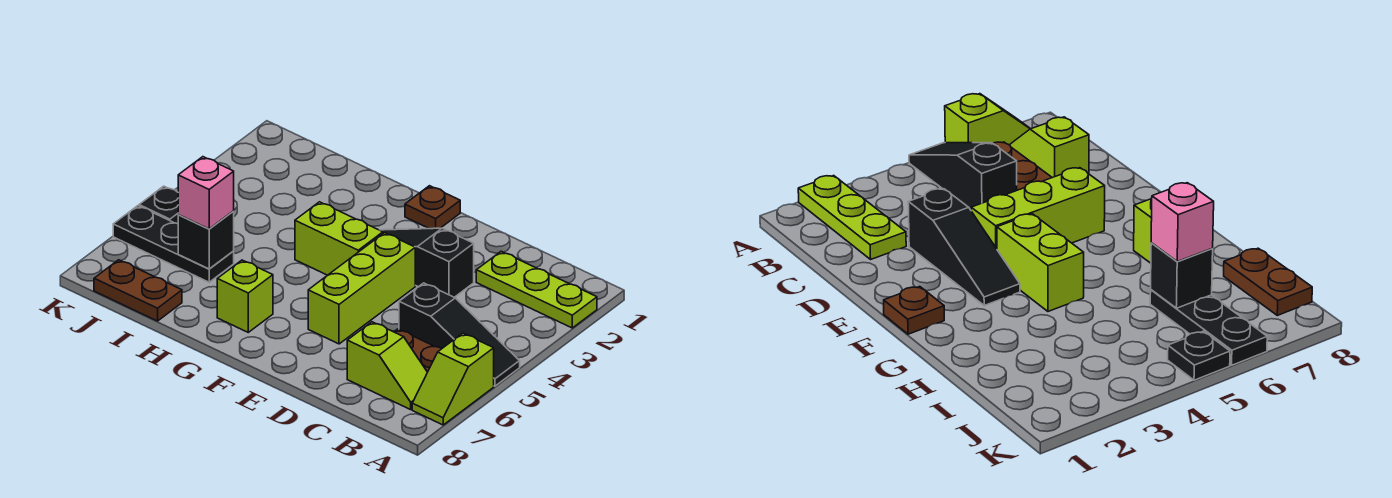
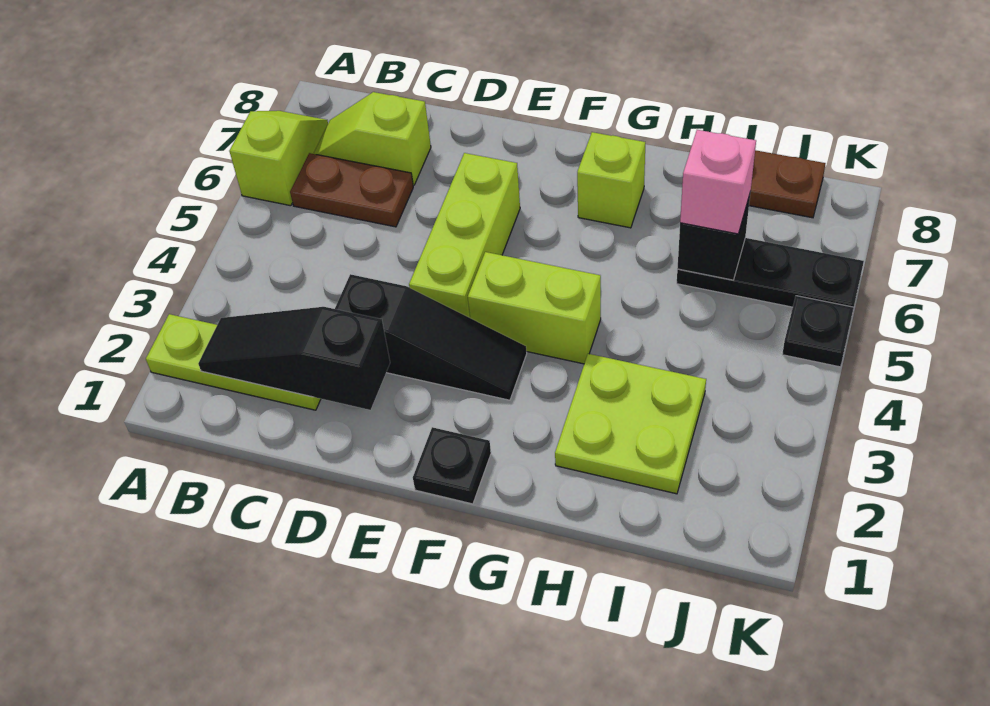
black 1x3 slope [399,283,520,386] -> black 1x3 slope moved to [198,307,390,410]
brown 1x1 plate [405,186,460,229] -> black 1x1 plate [413,427,491,504]
none -> lime 2x2 plate [555,354,706,494]

